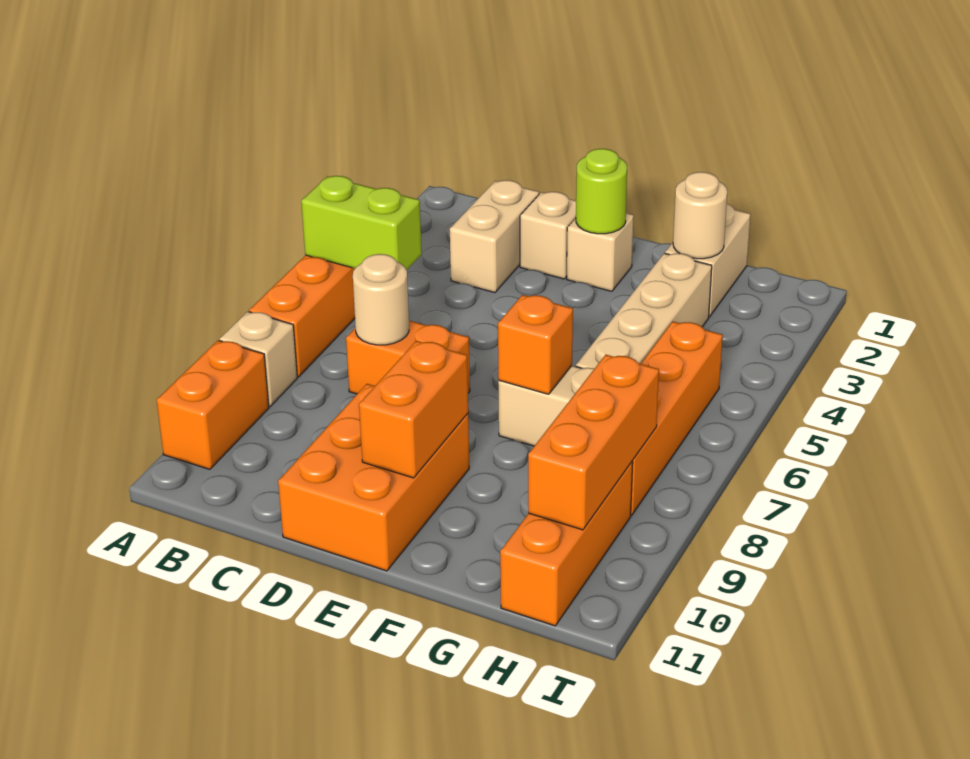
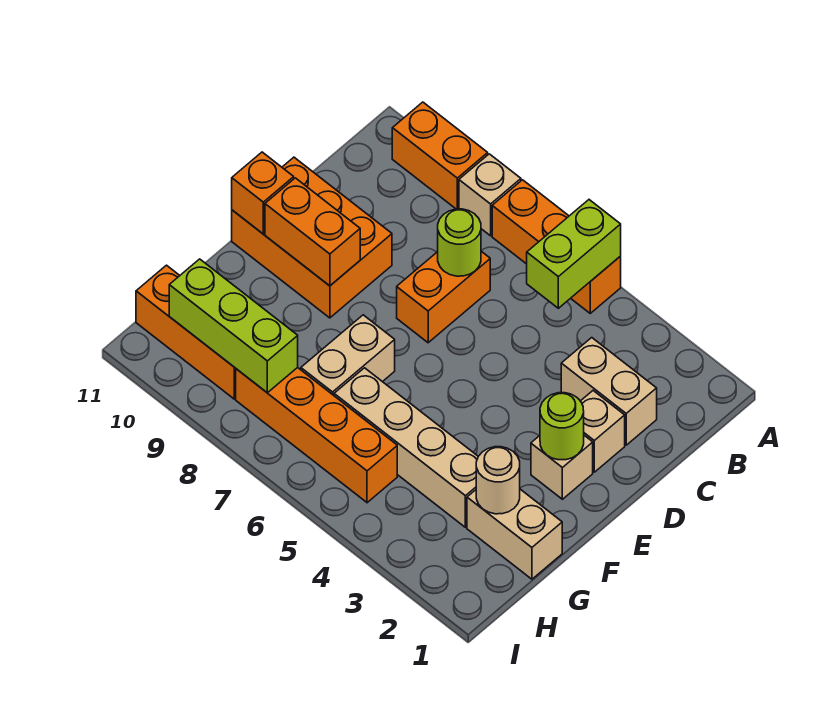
tan 1x1 round brick [353,254,409,345] -> lime 1x1 round brick [438,209,481,276]
orange 1x1 brick [498,295,573,394] -> orange 1x1 brick moved to [232,152,294,234]
orange 1x3 brick [528,355,659,530] -> lime 1x3 brick [169,259,298,393]

